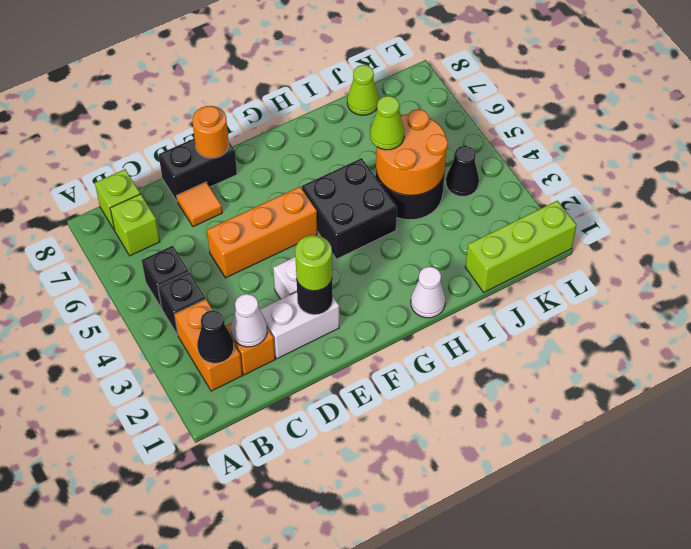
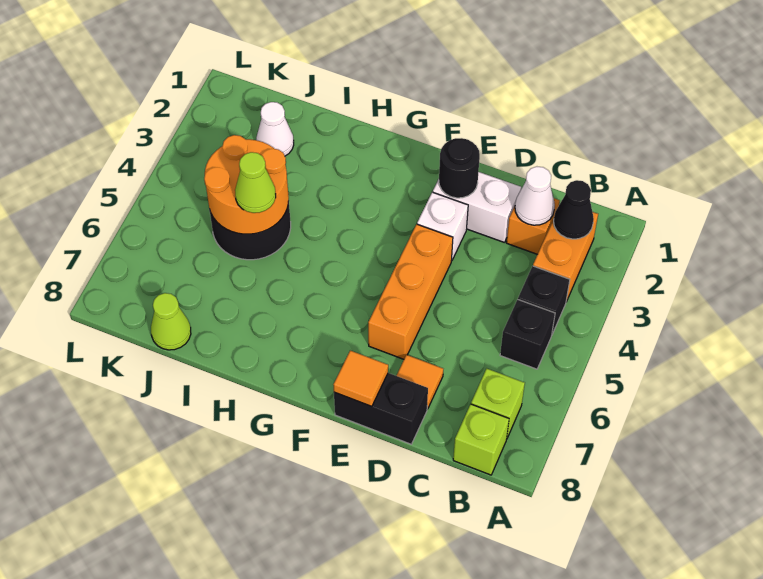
orange 1x3 brick [207,187,317,278] -> orange 1x3 brick turned to [368,224,453,359]
lime 1x1 round brick [295,235,332,291] -> none
orange 1x1 round brick [192,106,229,158] -> orange 1x1 tile [333,351,388,407]
black 2x2 brick [302,158,397,259] -> none
white 1x1 cone [411,267,445,318] -> white 1x1 cone moved to [256,102,294,156]
lime 1x3 brick [465,201,577,292] -> none
black 1x1 cone [446,146,479,196] -> none

